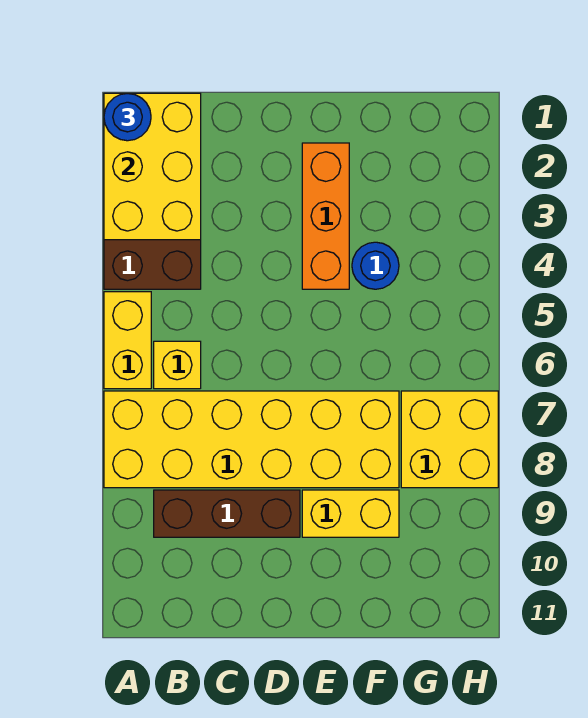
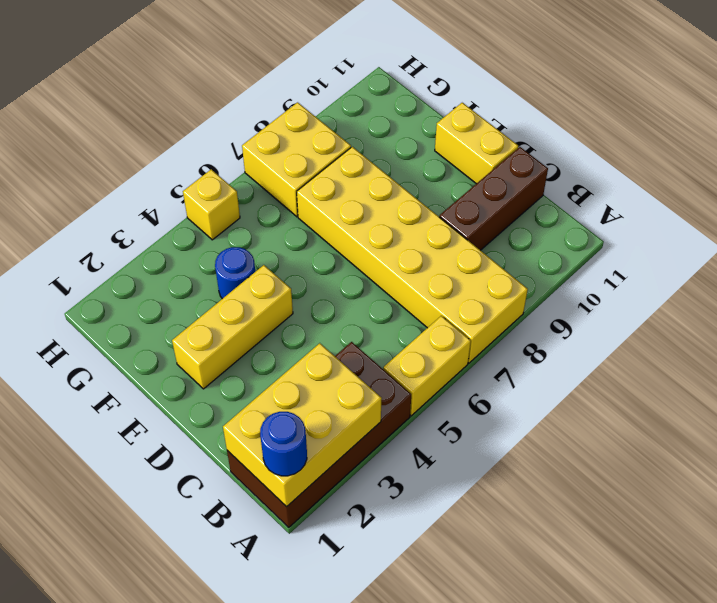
yellow 1x1 brick [154,341,201,389] -> yellow 1x1 brick moved to [183,169,240,240]
brown 1x3 brick [154,490,300,537] -> brown 1x3 brick turned to [439,147,548,250]
orange 1x3 brick [302,143,349,289] -> yellow 1x3 brick [172,265,293,389]
yellow 1x2 brick [302,490,399,537] -> yellow 1x2 brick moved to [435,103,518,184]

